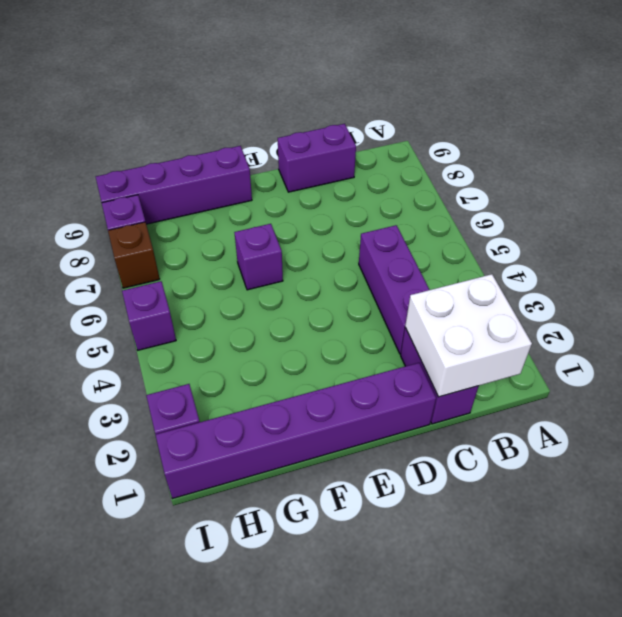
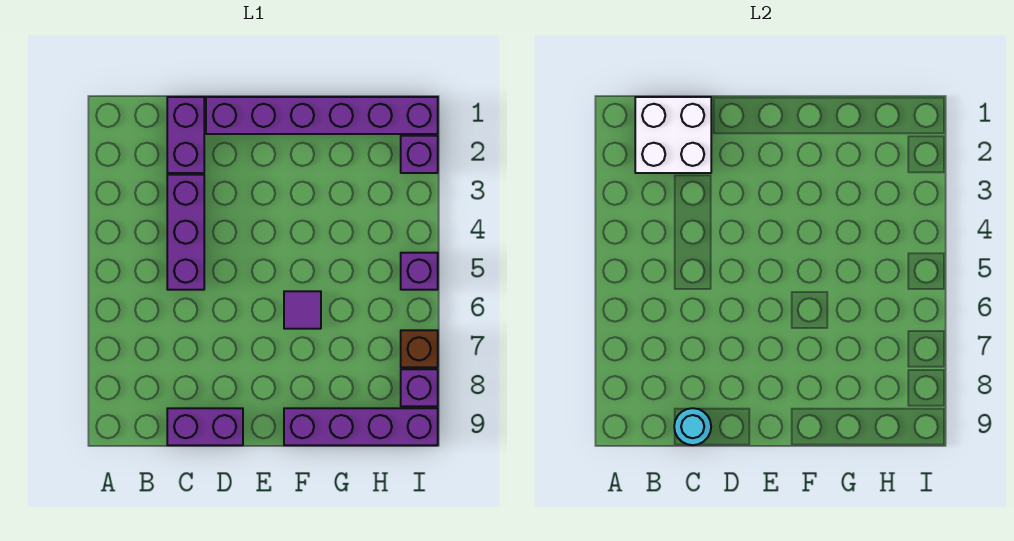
none -> cyan 1x1 round brick [674,408,711,445]
purple 1x1 brick [234,224,283,290] -> purple 1x1 tile [284,291,321,329]

